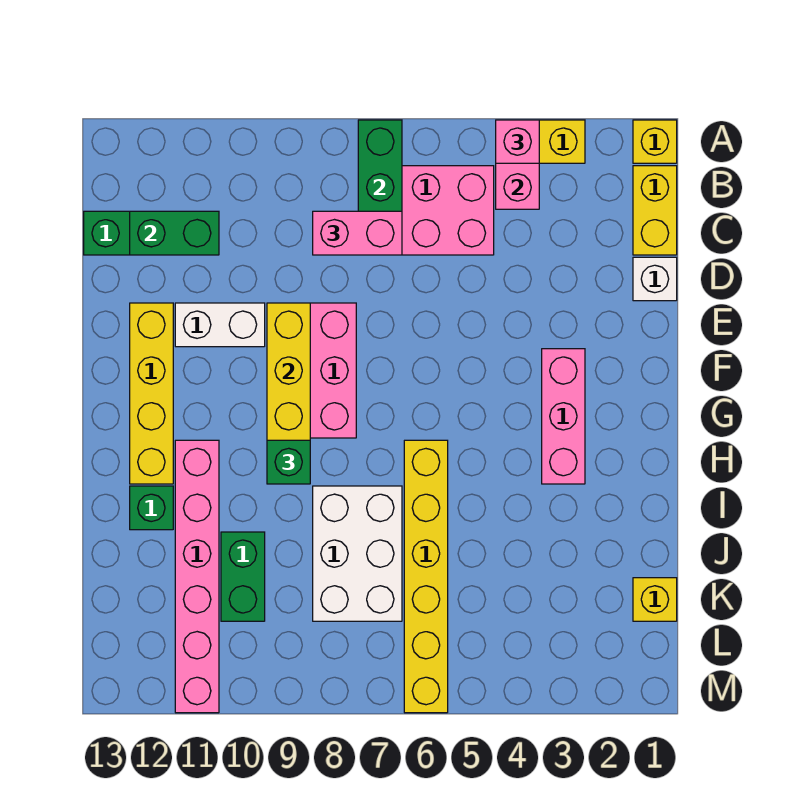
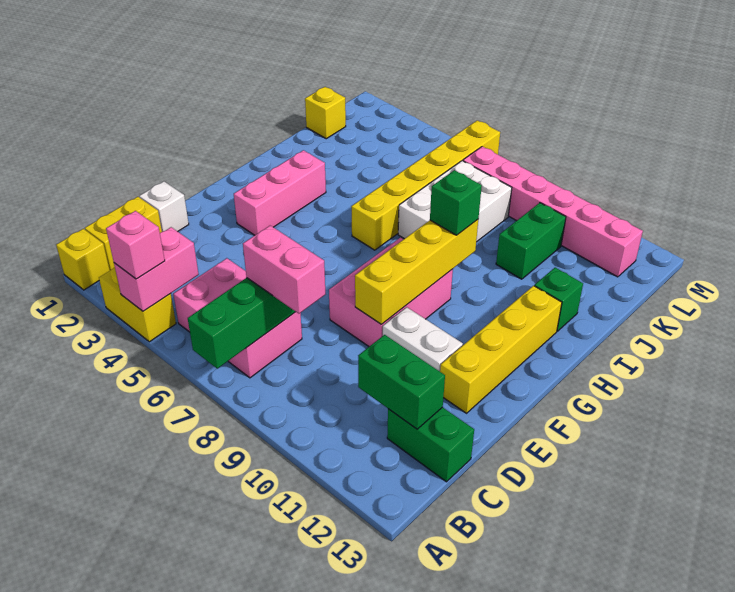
pink 1x6 brick [175,440,219,713] -> pink 1x6 brick turned to [463,147,643,277]

